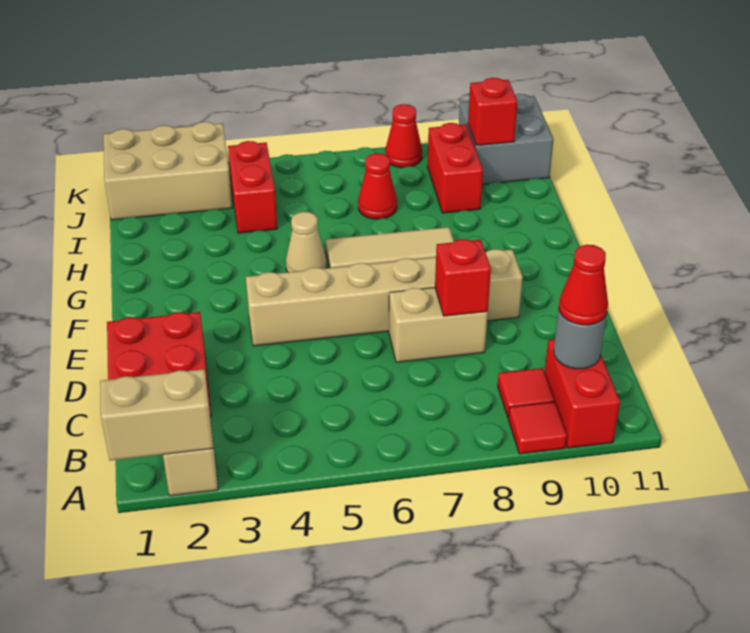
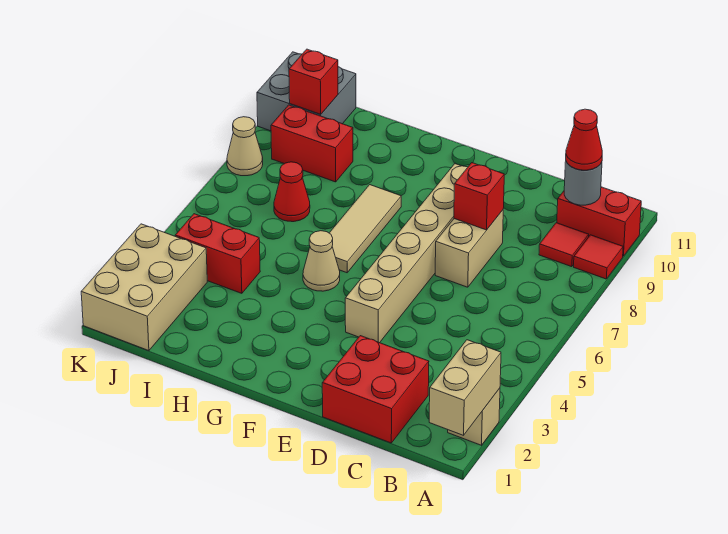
red 1x1 cone [385,104,422,168] -> tan 1x1 cone [227,117,263,176]

